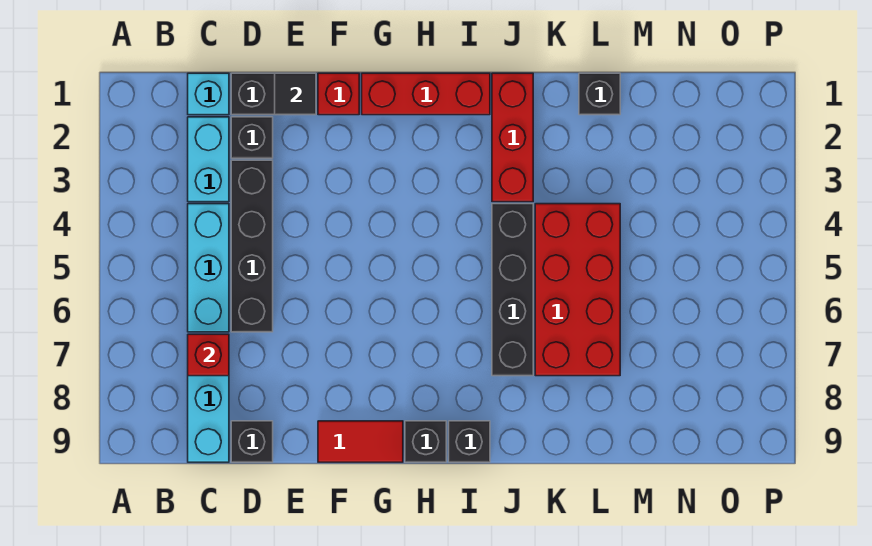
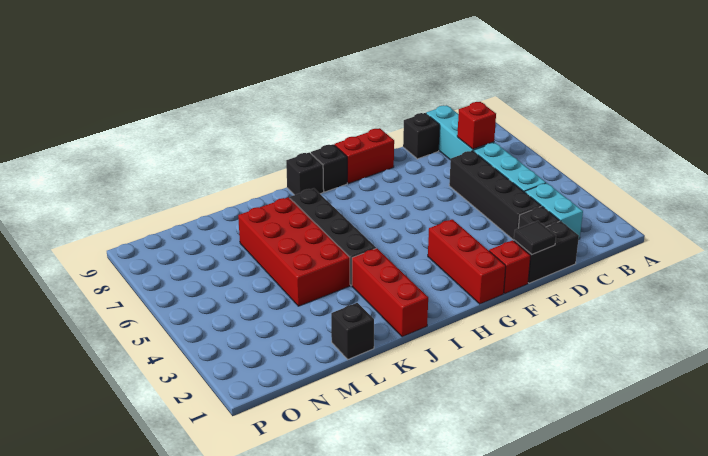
cyan 1x1 brick [188,73,229,115] -> none
red 1x2 tile [318,421,403,462] -> red 1x2 brick [334,128,394,184]
red 1x3 brick [362,73,490,115] -> red 1x3 brick turned to [428,219,506,304]

